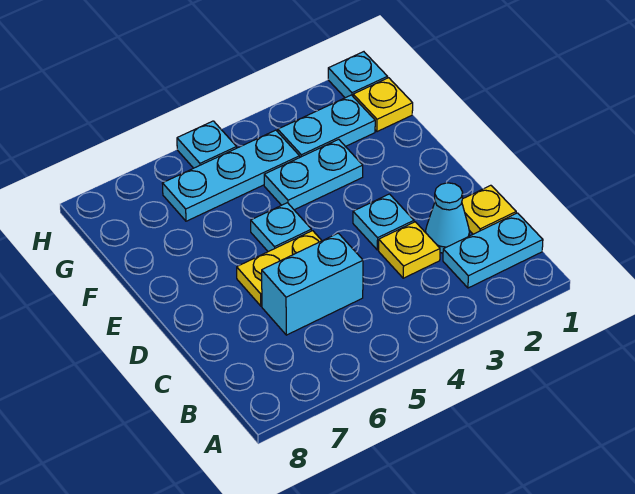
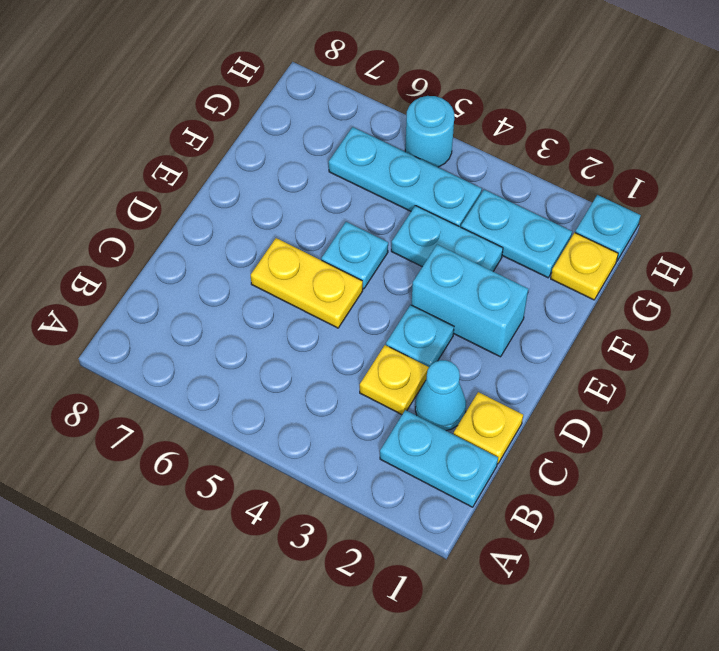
cyan 1x2 brick [262,233,363,335] -> cyan 1x2 brick moved to [412,245,528,357]
cyan 1x1 plate [177,121,237,168] -> cyan 1x1 round brick [405,96,454,167]

